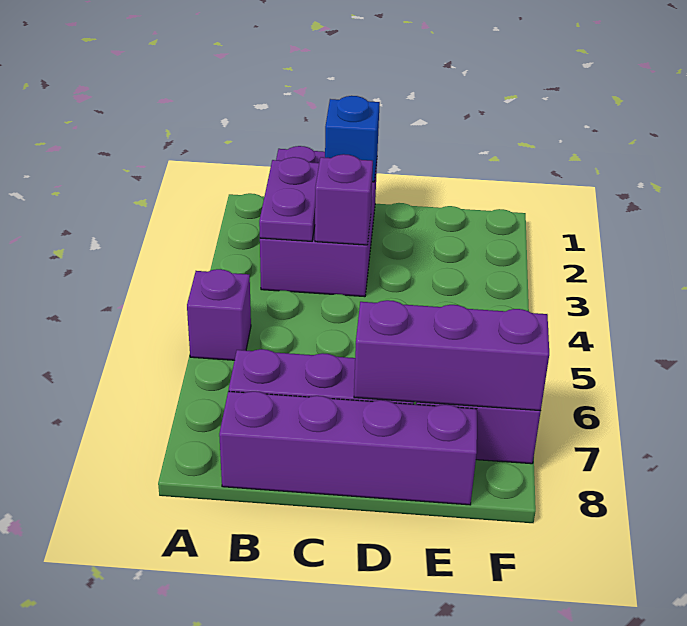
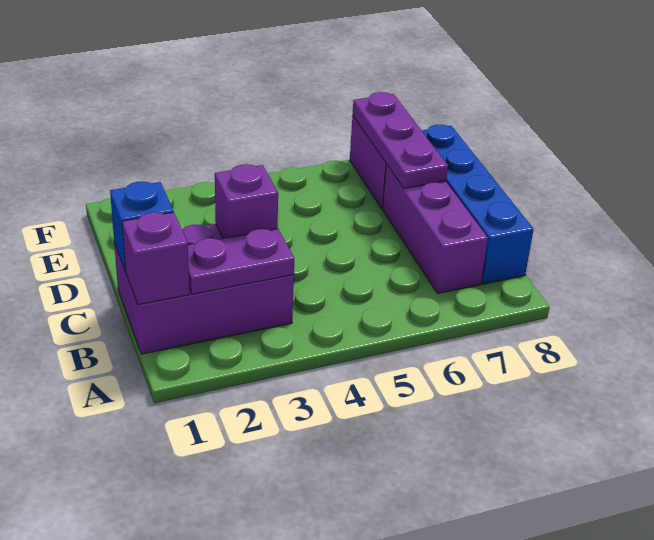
purple 1x1 brick [187,269,251,360] -> purple 1x1 brick moved to [122,212,189,305]
purple 1x4 brick [219,391,477,505] -> blue 1x4 brick [422,125,534,284]
purple 1x3 brick [354,300,549,411] -> purple 1x3 plate [353,92,448,188]

